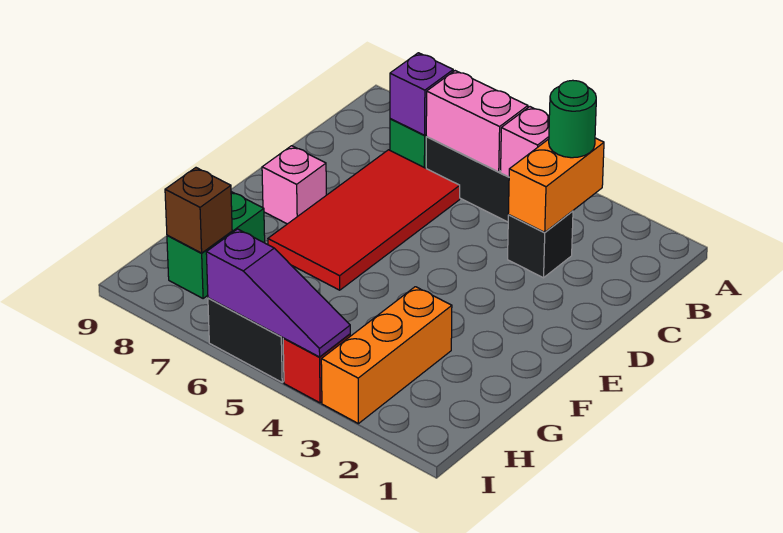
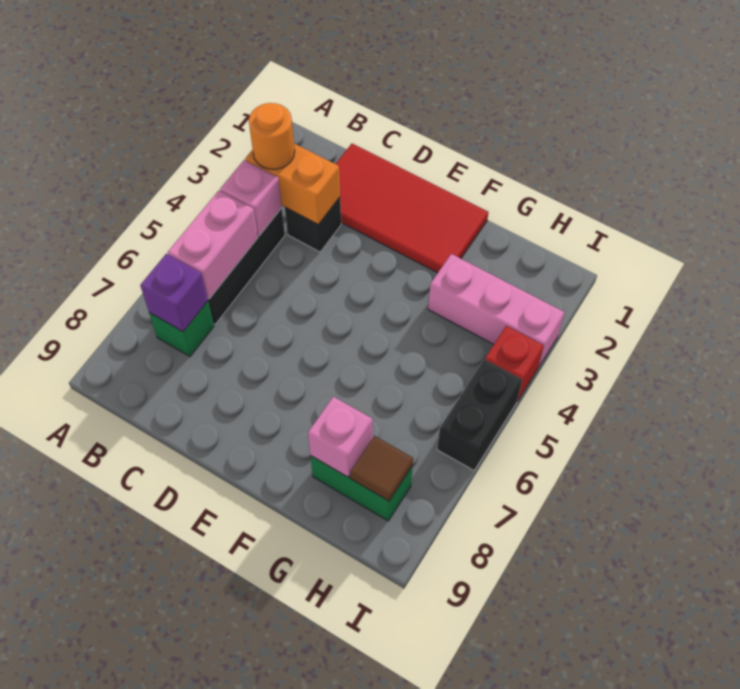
green 1x1 round brick [549,80,596,158] -> orange 1x1 round brick [249,103,295,169]
red 2x4 tile [268,150,460,290] -> red 2x4 tile moved to [336,144,489,273]
pink 1x1 brick [262,146,326,224] -> pink 1x1 brick moved to [308,397,373,477]
orange 1x3 brick [321,287,452,424] -> pink 1x3 brick [428,254,565,368]
brown 1x1 brick [165,168,232,253] -> brown 1x1 tile [350,436,413,501]
purple 1x3 slope [206,229,350,357] -> none

